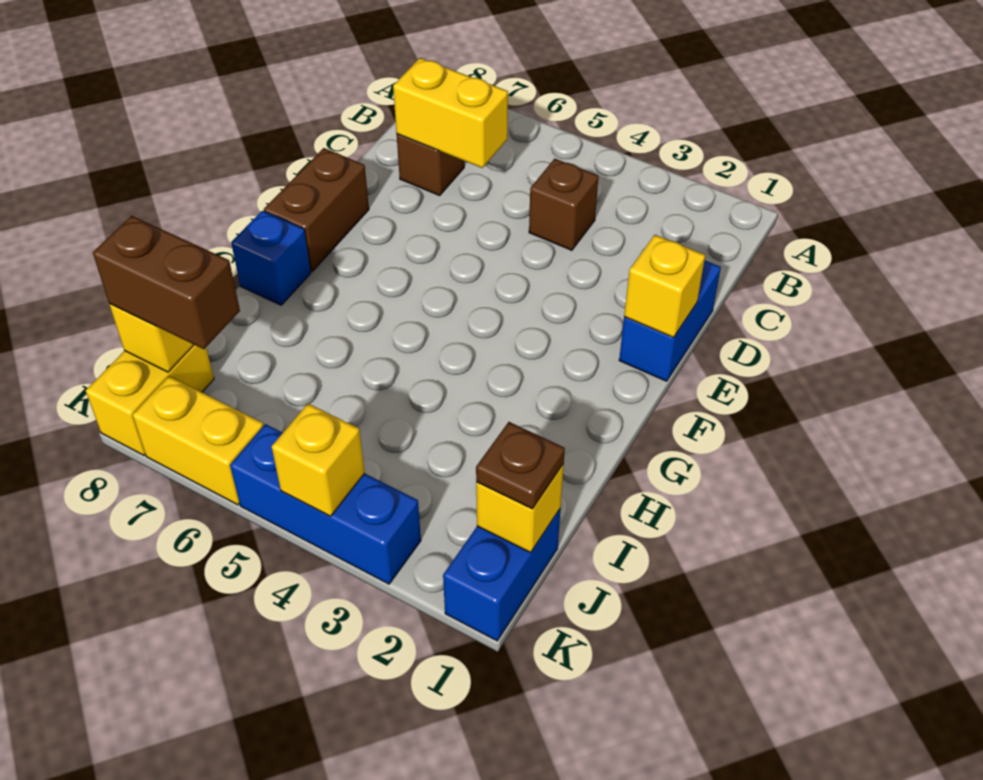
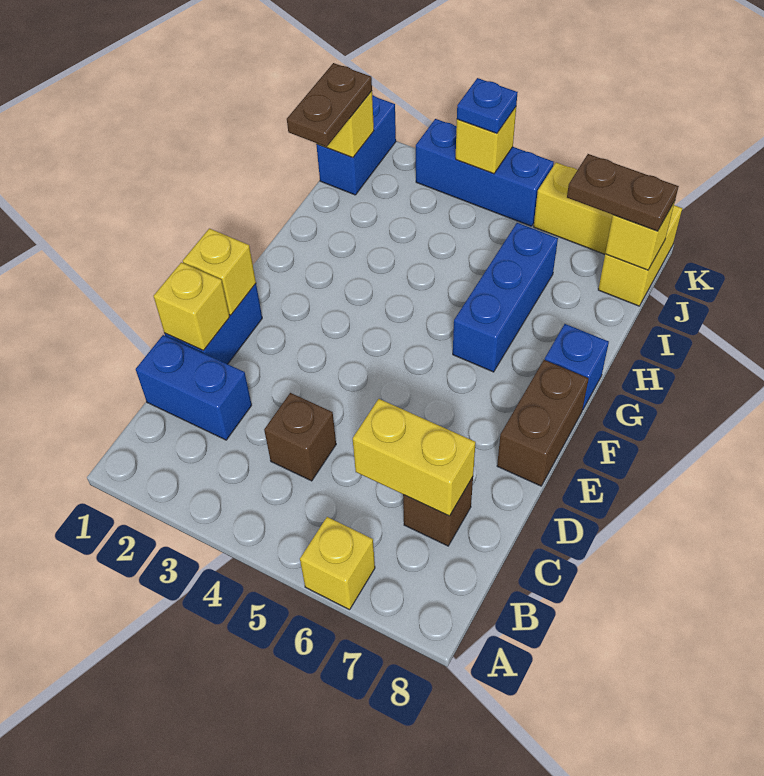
none -> yellow 1x1 brick [300,517,375,610]
none -> blue 1x2 brick [136,335,252,440]
none -> yellow 1x1 brick [154,262,230,350]
none -> blue 1x3 brick [453,223,558,372]
brown 1x1 plate [476,422,565,509] -> brown 1x2 plate [287,63,372,147]
brown 1x2 brick [93,216,240,349] -> brown 1x2 plate [567,154,679,231]
none -> blue 1x1 plate [457,78,518,134]

